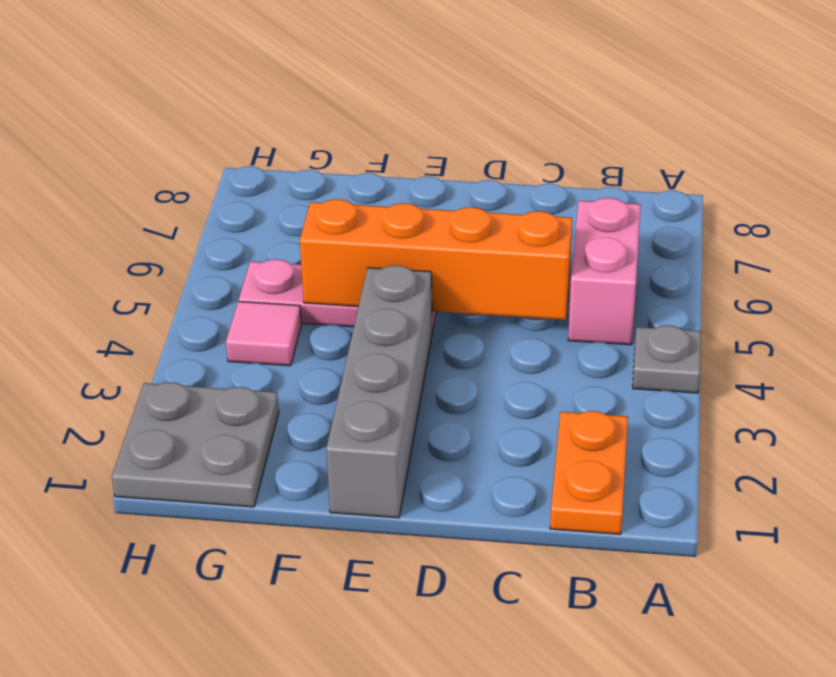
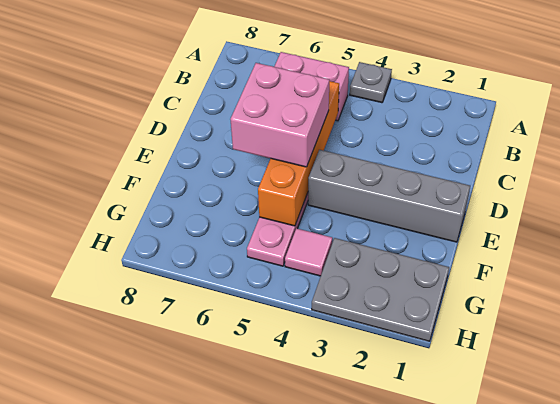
orange 1x2 plate [550,411,628,534] -> none
none -> pink 2x2 brick [230,63,330,167]
grey 2x2 plate [112,382,279,507] -> grey 2x3 plate [312,238,449,341]

